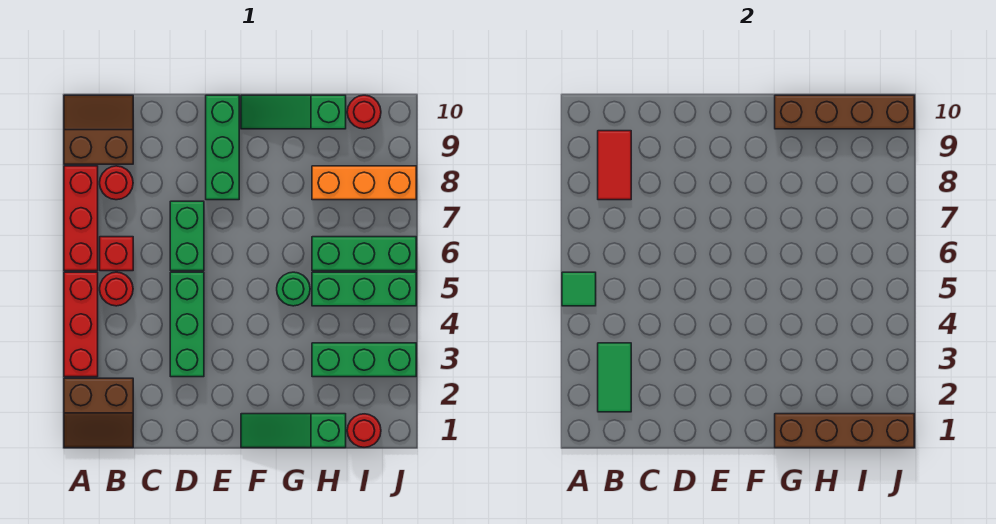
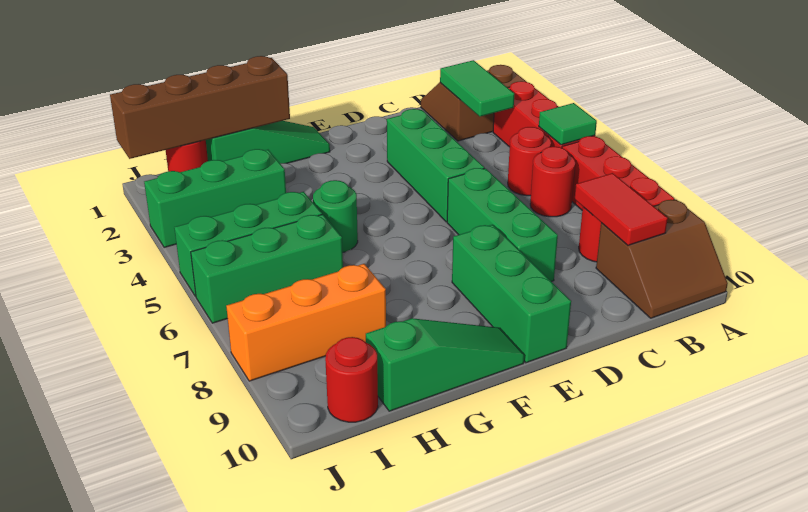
red 1x1 brick [100,237,133,271] -> red 1x1 round brick [530,147,575,217]
green 1x2 brick [170,201,204,271] -> green 1x3 brick [447,168,558,282]
brown 1x4 brick [775,95,914,129] -> none

